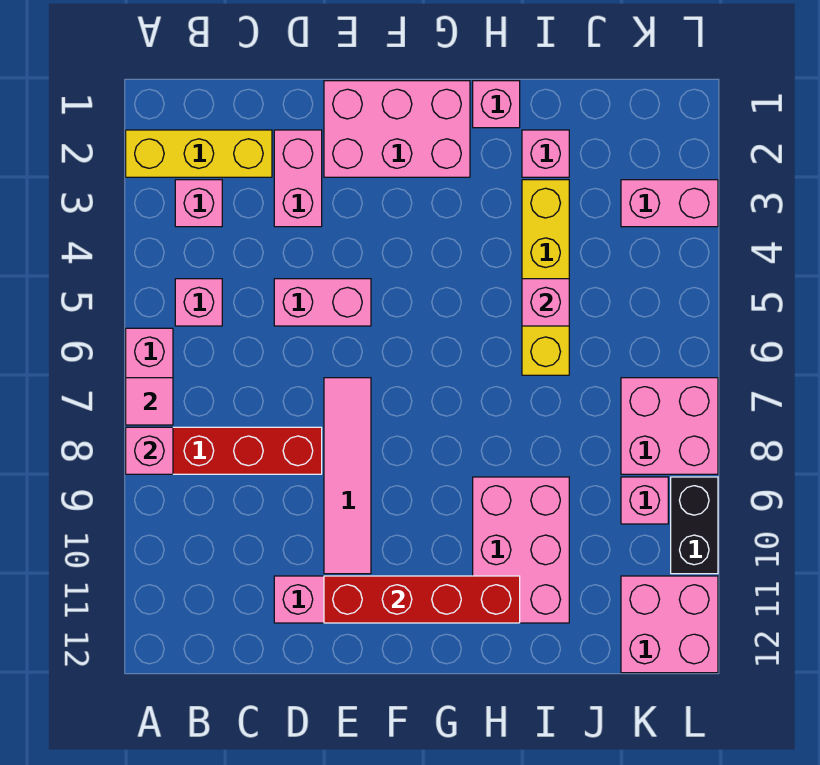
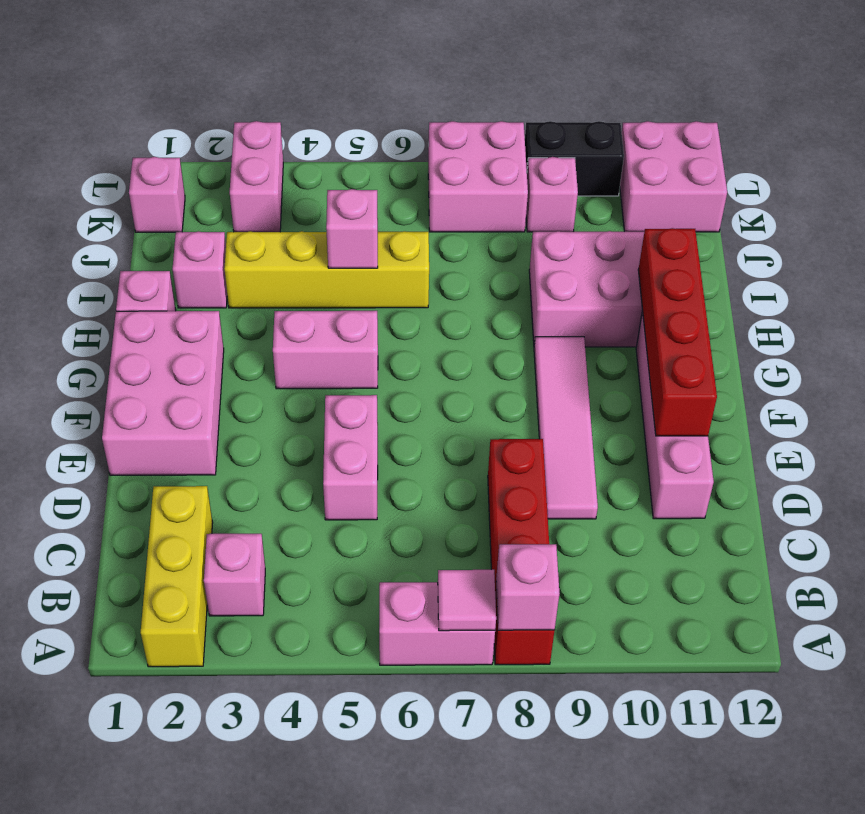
pink 1x1 brick [175,279,222,326] -> pink 1x1 brick moved to [129,157,185,232]
pink 1x2 brick [274,130,322,227] -> pink 1x2 brick moved to [273,311,378,389]
pink 1x4 tile [324,378,371,574] -> pink 1x4 tile turned to [534,337,598,519]

